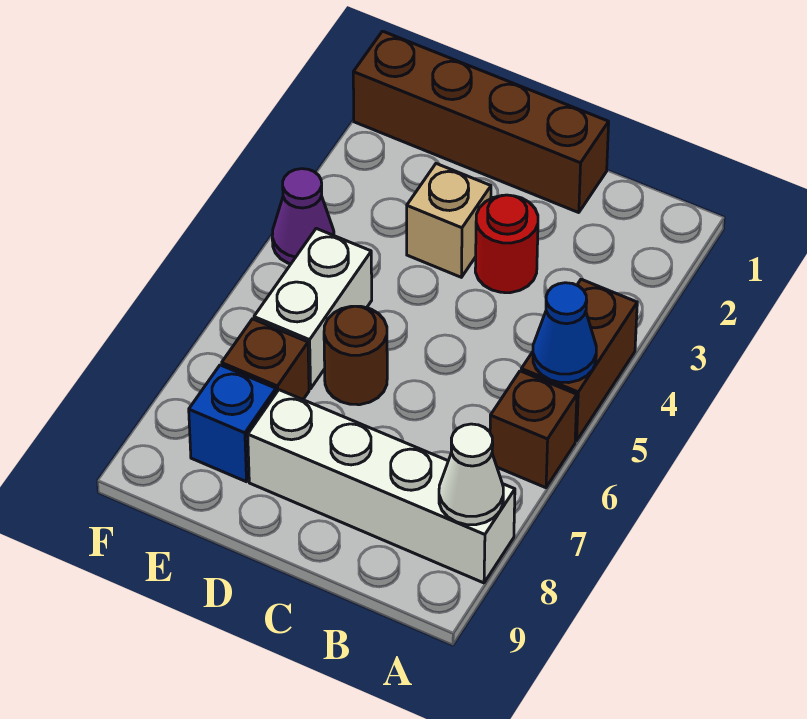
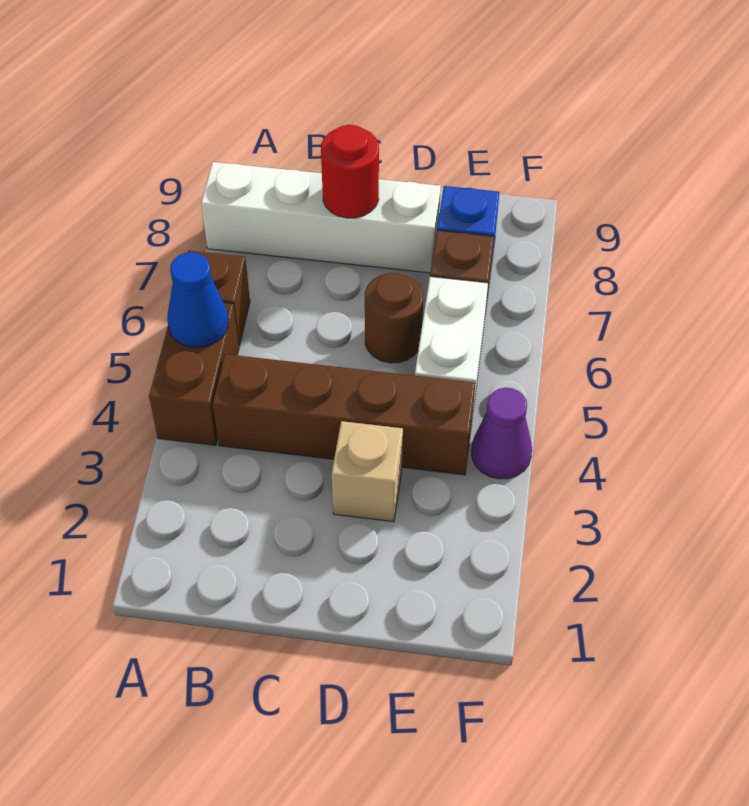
white 1x1 cone [439,424,503,525] -> none
brown 1x4 brick [353,31,609,213] -> brown 1x4 brick moved to [213,354,475,475]
red 1x1 round brick [475,195,538,293] -> red 1x1 round brick moved to [321,125,379,218]

